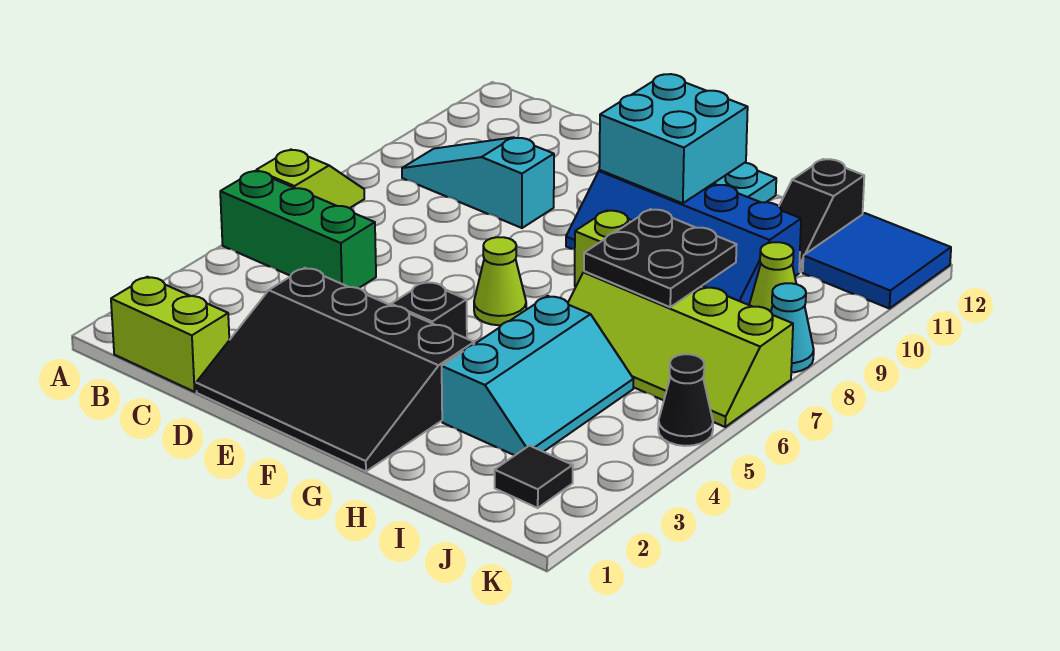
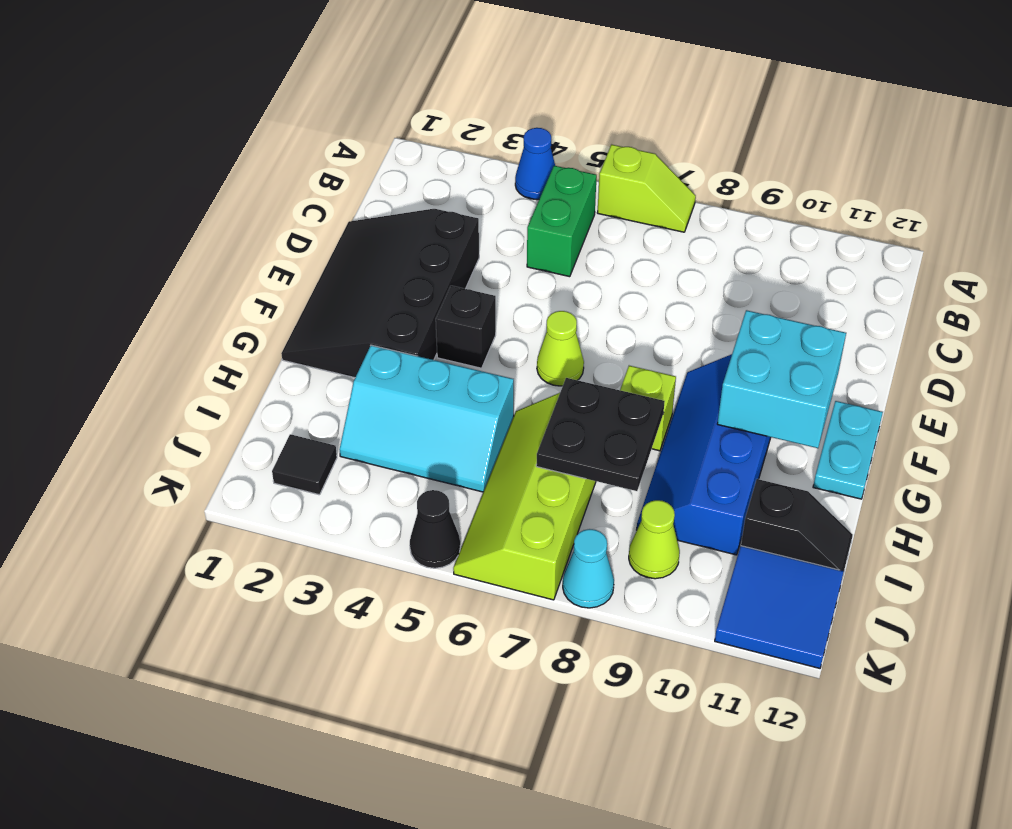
none -> blue 1x1 cone [515,128,555,200]
green 1x3 brick [220,171,376,288] -> green 1x2 brick [527,166,597,277]
lime 1x2 brick [111,277,229,392] -> none
cyan 1x3 slope [402,137,554,228] -> none
black 1x2 slope [779,159,864,272] -> black 1x2 slope turned to [741,479,853,571]

